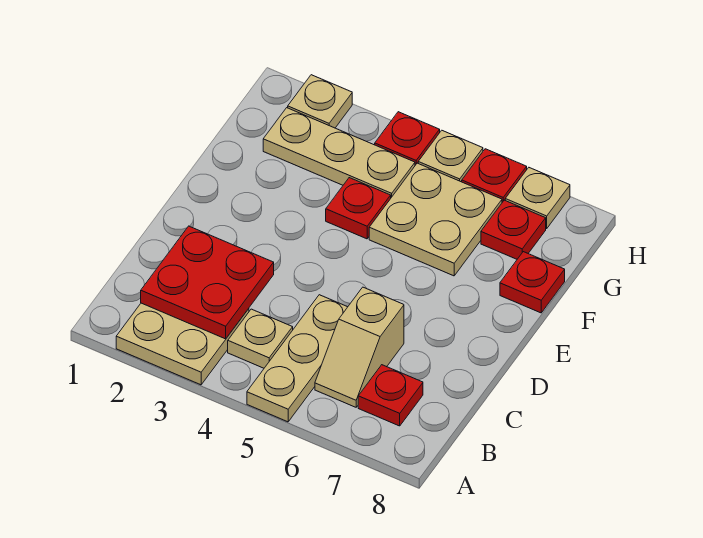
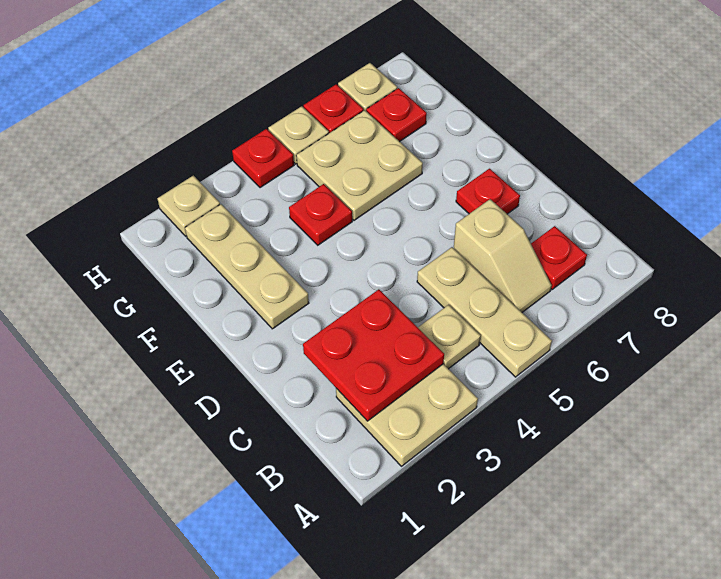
red 1x1 plate [500,252,565,313] -> red 1x1 plate moved to [456,169,520,214]
tan 1x3 plate [263,108,415,197] -> tan 1x3 plate turned to [185,204,309,329]

